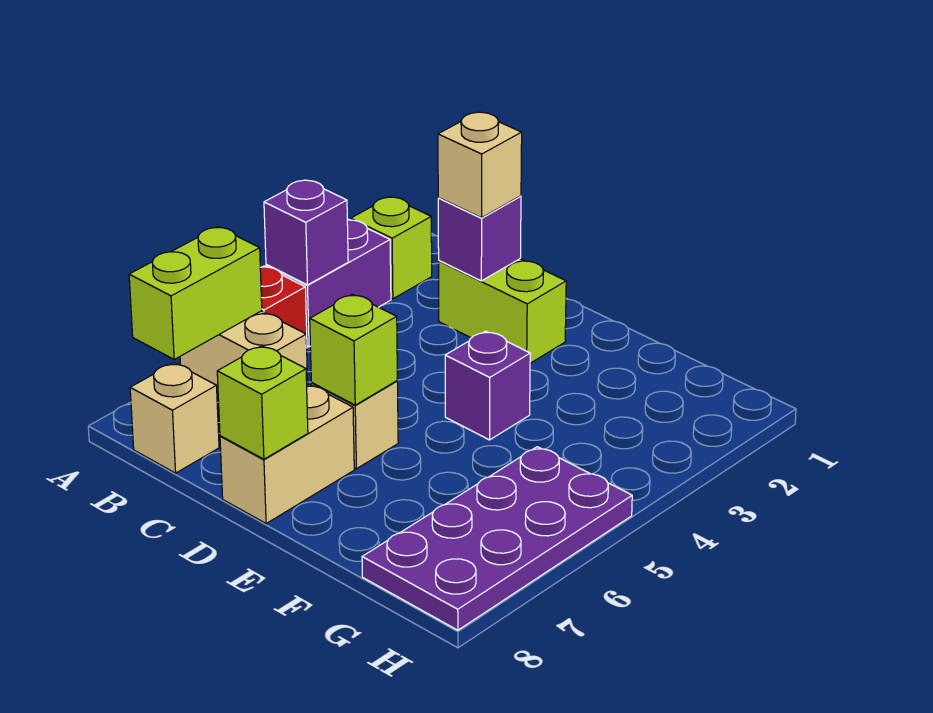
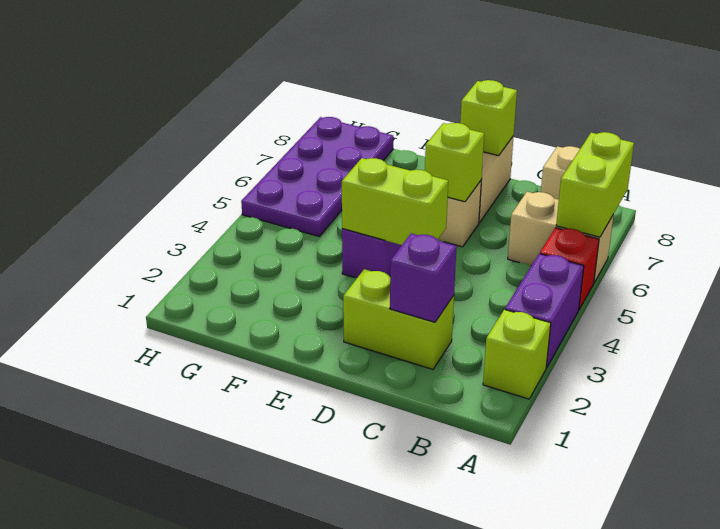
purple 1x1 brick [264,180,348,285] -> none
tan 1x1 brick [438,112,522,218] -> none
none -> lime 1x2 brick [342,158,448,245]

